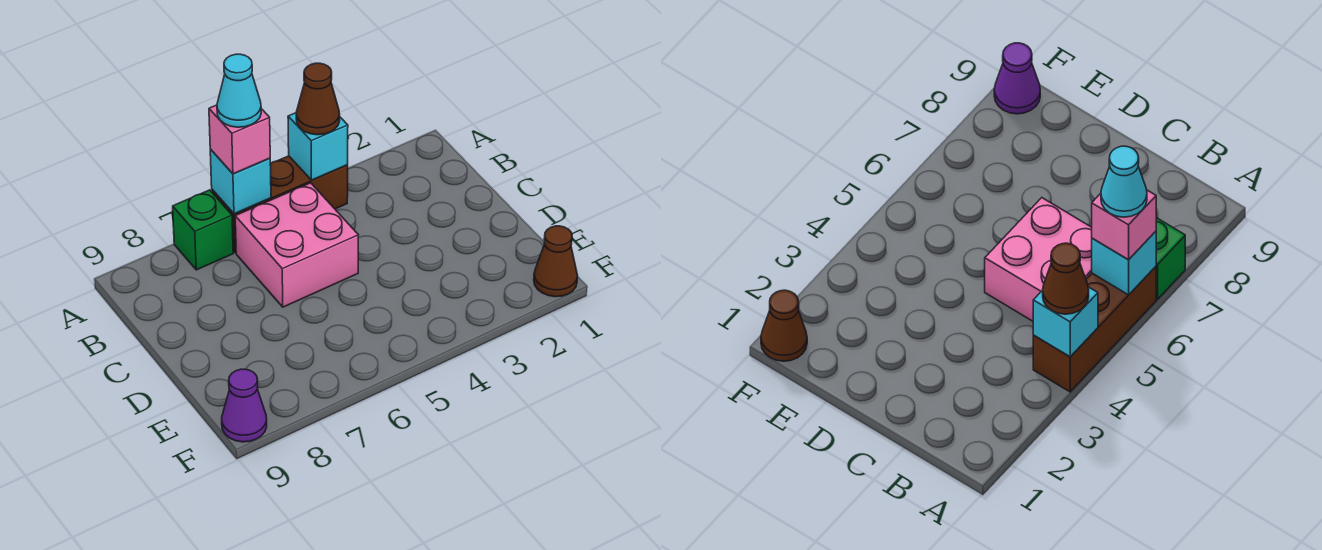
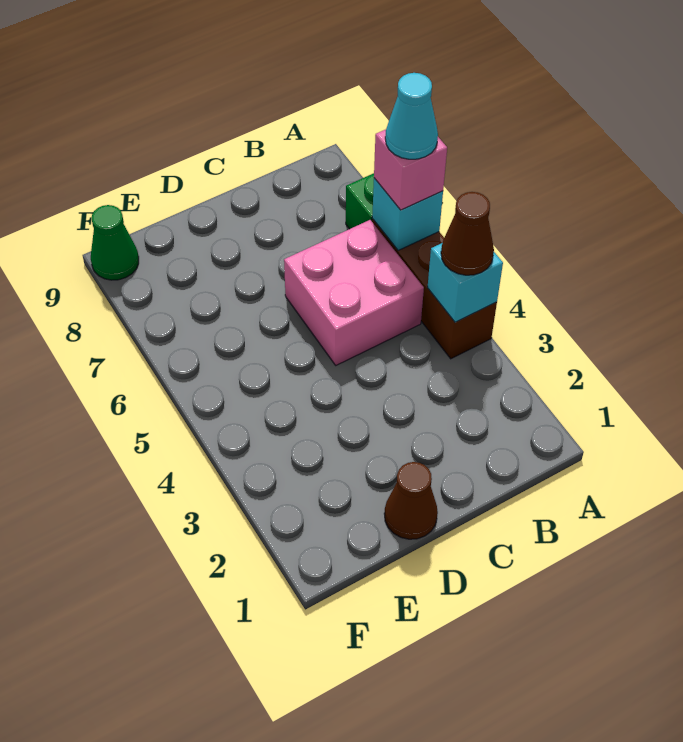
brown 1x1 cone [534,226,578,297] -> brown 1x1 cone moved to [384,462,438,539]
purple 1x1 cone [222,369,267,442] -> green 1x1 cone [91,205,139,280]

